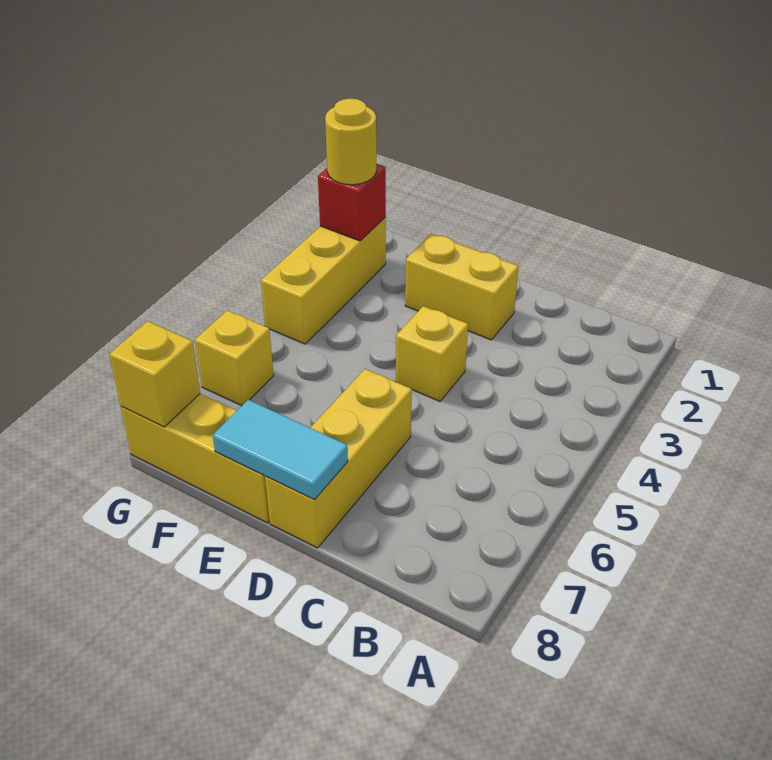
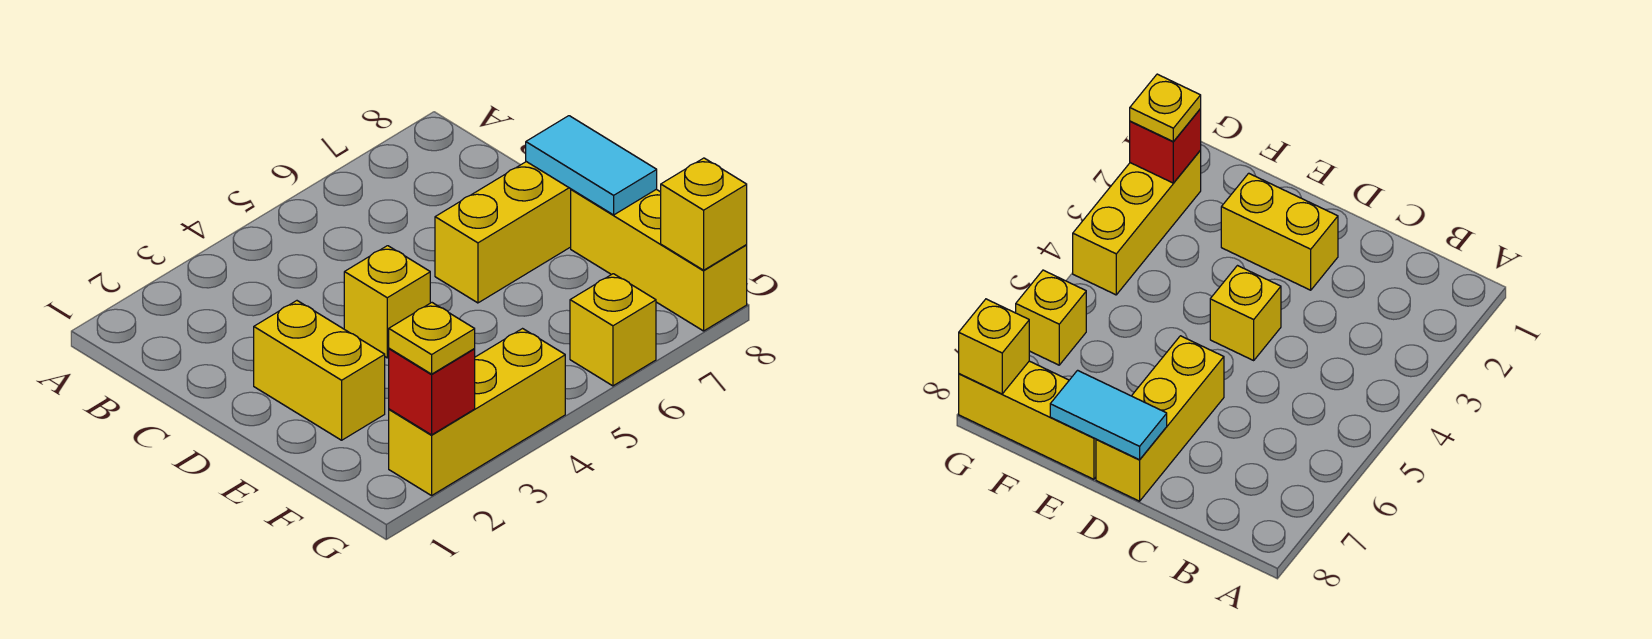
yellow 1x1 round brick [325,99,376,185] -> yellow 1x1 plate [389,303,475,374]

